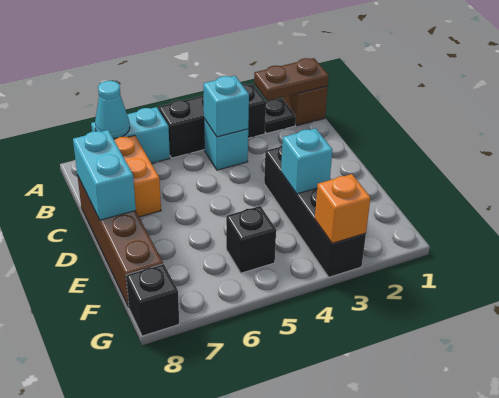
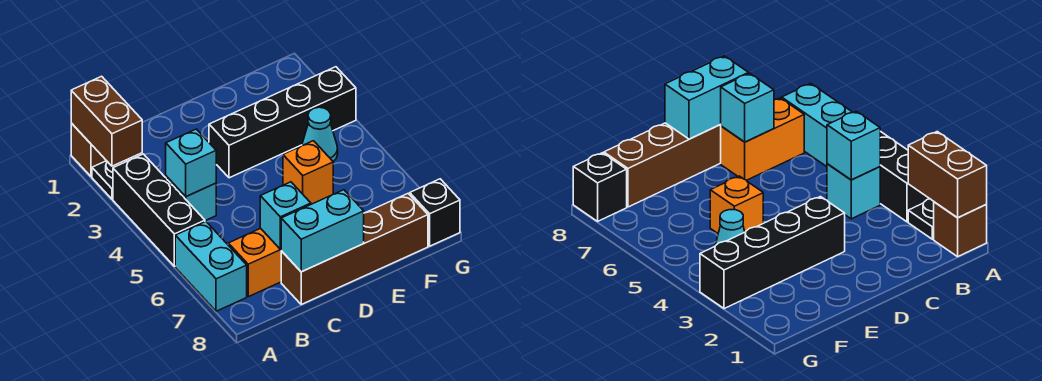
brown 1x2 plate [254,58,329,101] -> brown 1x2 brick [71,76,142,166]
cyan 1x1 cone [95,81,130,139] -> cyan 1x1 cone moved to [302,107,338,162]
cyan 1x1 brick [281,128,332,194] -> cyan 1x1 brick moved to [260,182,311,249]
black 1x1 brick [226,206,276,273] -> none
orange 1x1 brick [315,174,371,243] -> orange 1x1 brick moved to [283,141,333,204]

